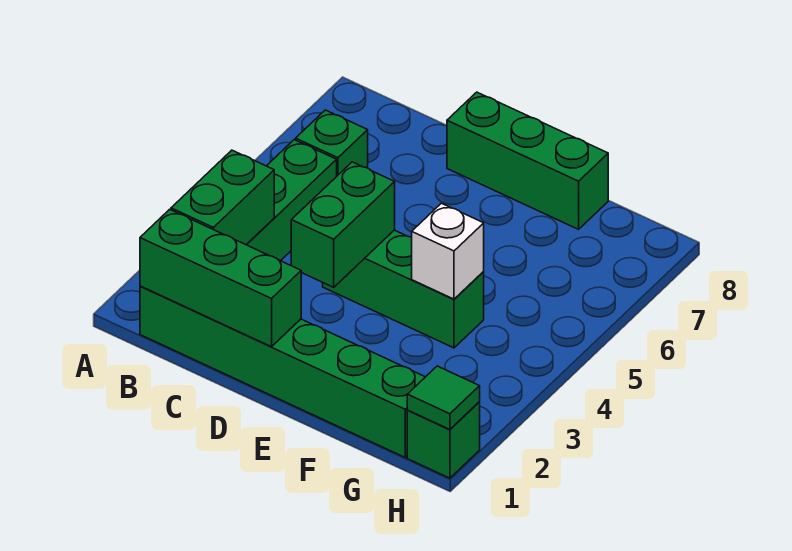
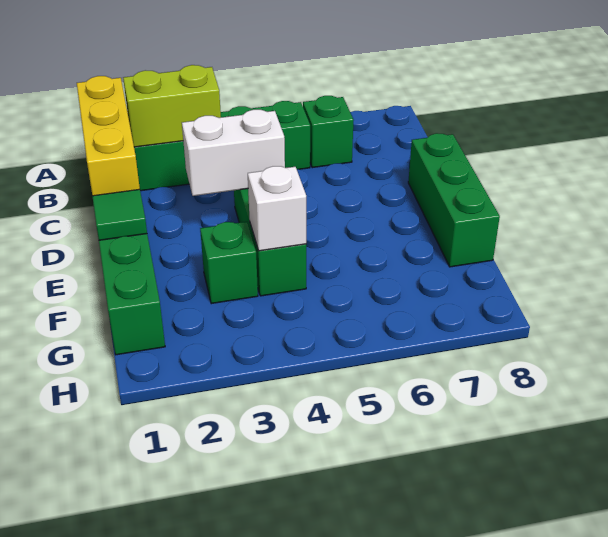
green 1x3 brick [140,209,301,347] -> yellow 1x3 brick [77,76,140,196]
green 1x2 brick [171,150,274,245] -> lime 1x2 brick [123,65,221,147]
green 1x2 brick [291,162,395,287] -> white 1x2 brick [182,110,285,196]
green 1x1 brick [407,402,480,478] -> green 1x1 brick moved to [200,222,258,304]
green 1x1 tile [407,366,480,429] -> green 1x1 tile moved to [92,189,147,240]

